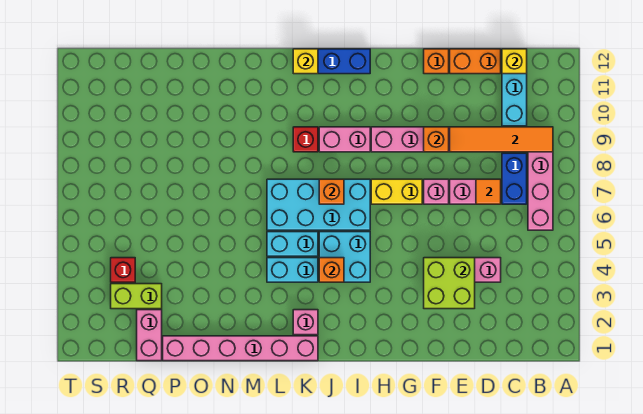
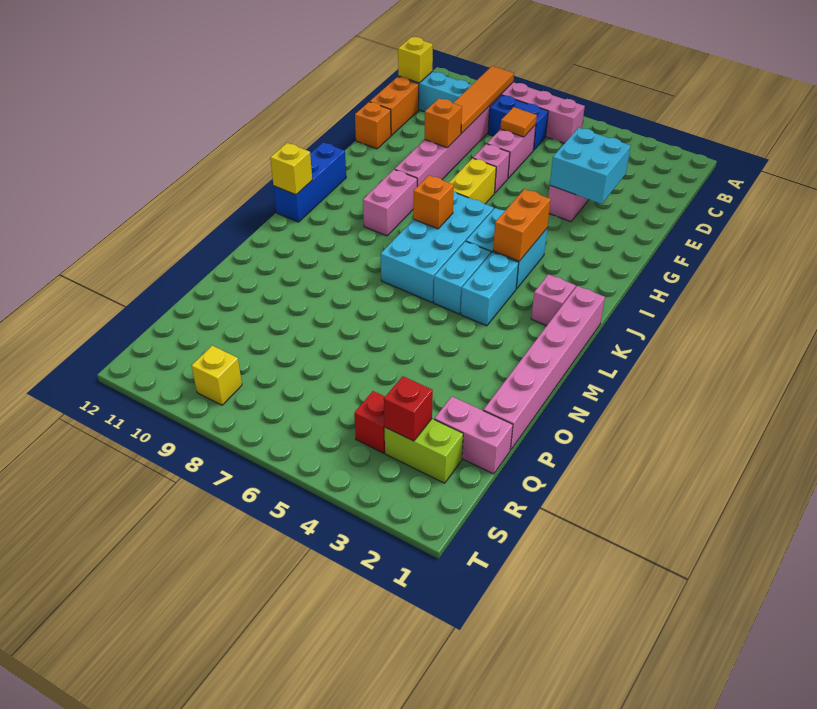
lime 2x2 brick [424,258,475,309] -> cyan 2x2 brick [550,128,631,204]
orange 1x1 brick [319,258,344,282] -> orange 1x2 brick [493,189,551,261]
red 1x1 brick [293,127,318,152] -> red 1x1 brick moved to [384,376,433,441]
lime 1x2 brick [111,284,162,309] -> lime 1x2 brick turned to [385,419,463,483]
none -> yellow 1x1 brick [192,346,242,405]

